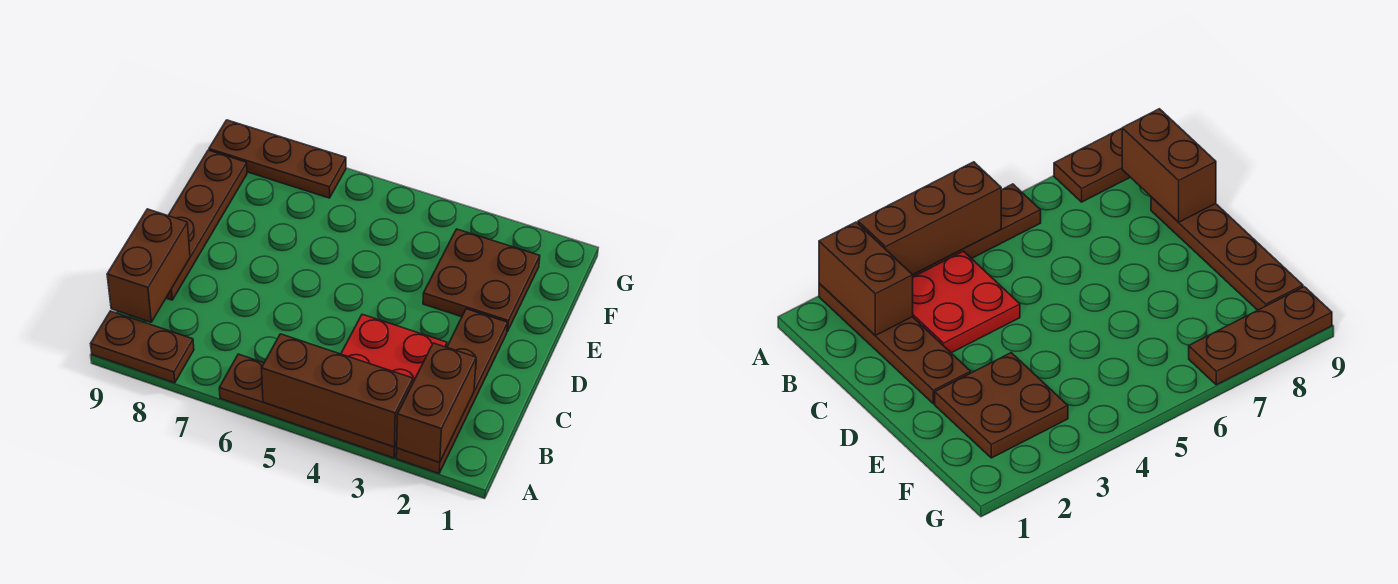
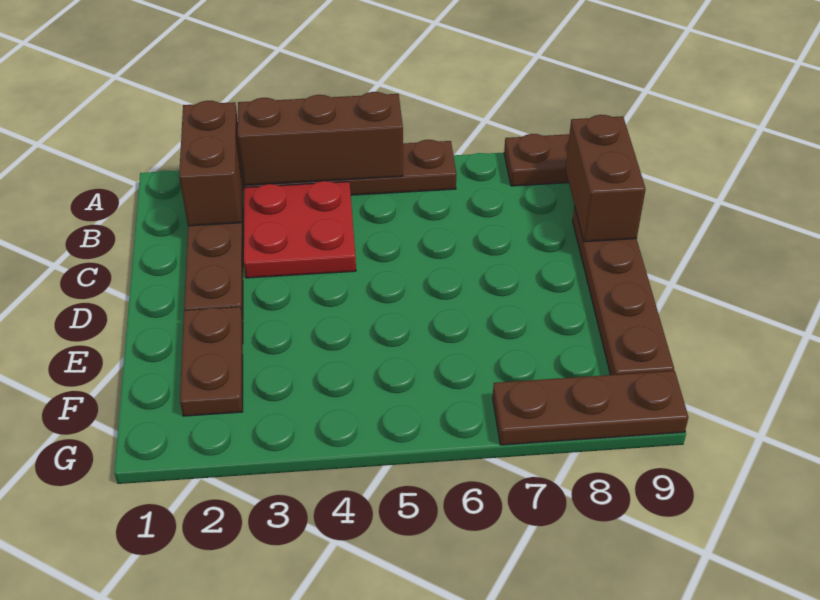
brown 2x2 plate [423,229,540,332] -> brown 1x2 plate [180,307,243,416]

